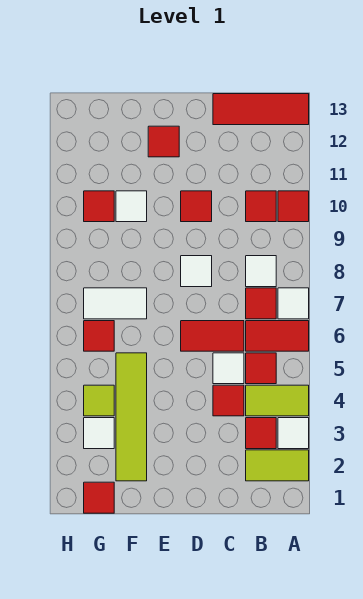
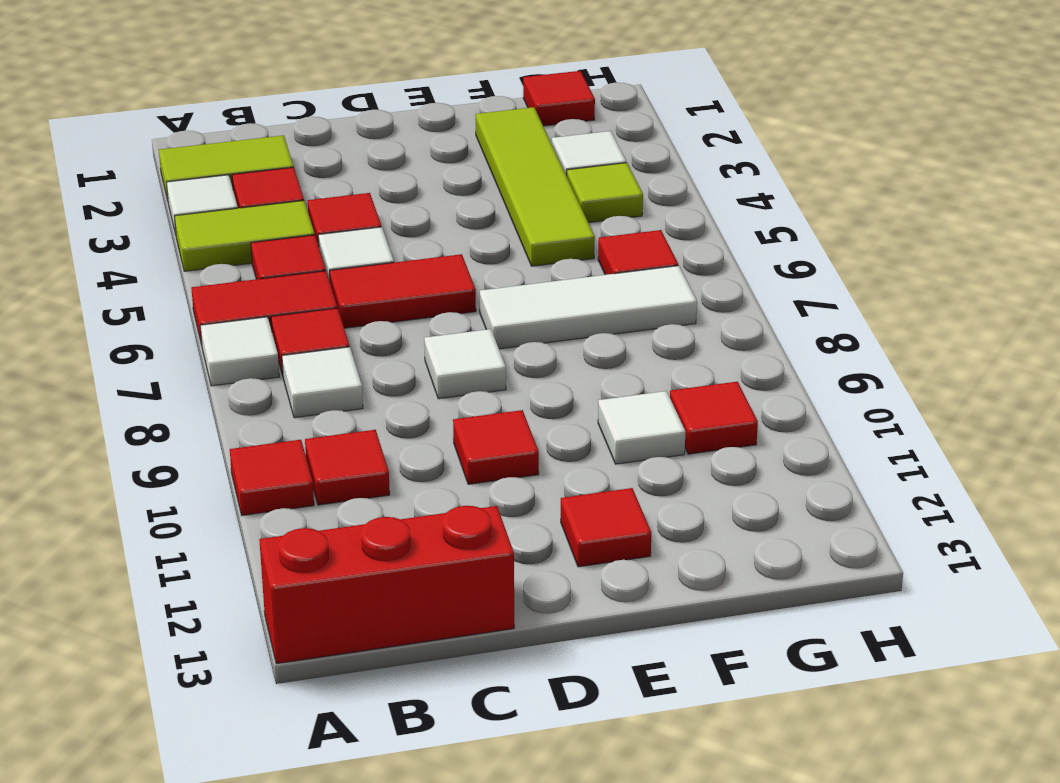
red 1x3 tile [213,94,309,125] -> red 1x3 brick [259,506,514,664]
white 1x2 tile [84,288,147,319] -> white 1x3 tile [480,266,697,349]

